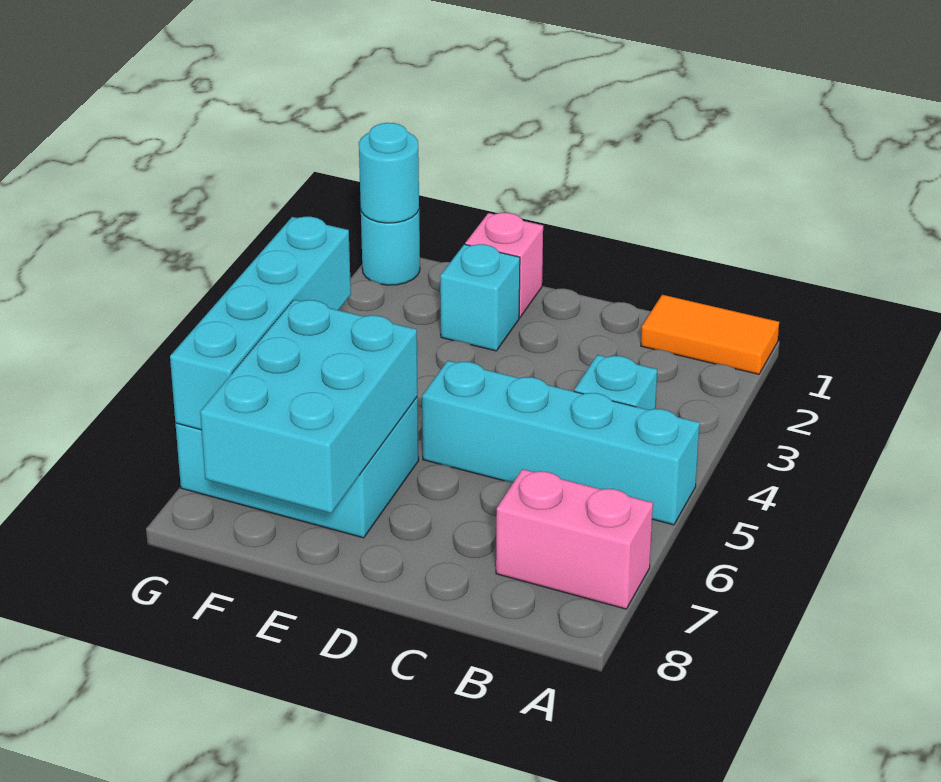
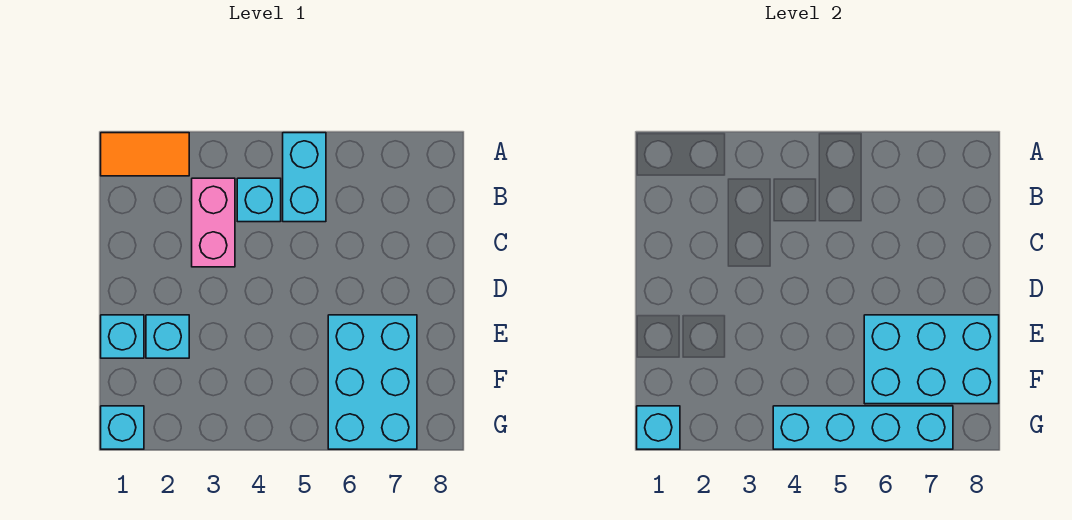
orange 1x2 tile [641,295,779,374] -> orange 1x2 tile turned to [101,133,189,176]
cyan 1x4 brick [422,361,700,525] -> cyan 1x2 brick [283,133,326,222]
pink 1x2 brick [496,469,653,609] -> pink 1x2 brick moved to [192,178,235,267]
pink 1x1 brick [465,213,543,317] -> cyan 1x1 brick [101,315,144,358]
cyan 1x1 round brick [361,210,420,285] -> cyan 1x1 brick [101,406,144,449]
cyan 1x1 round brick [359,123,419,223] -> cyan 1x1 brick [637,406,680,449]

